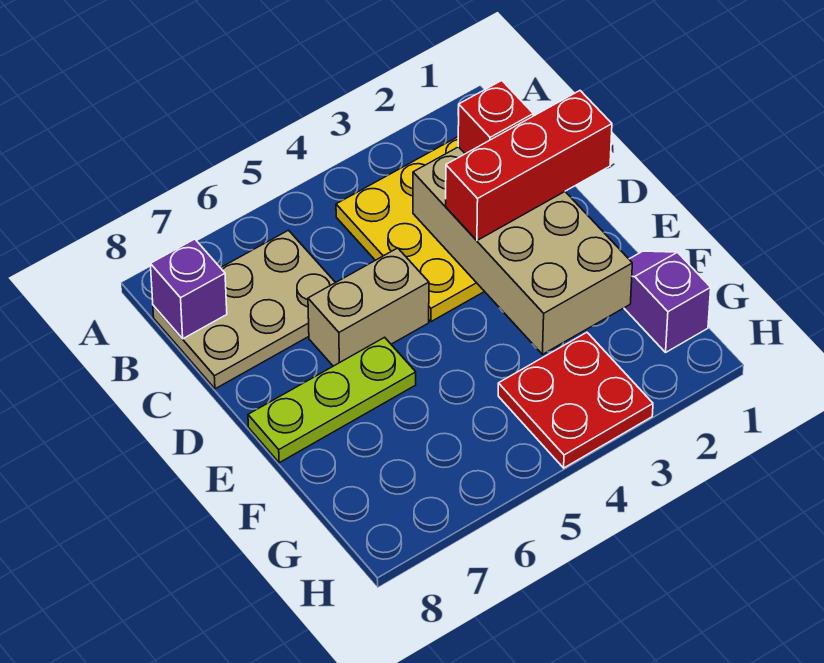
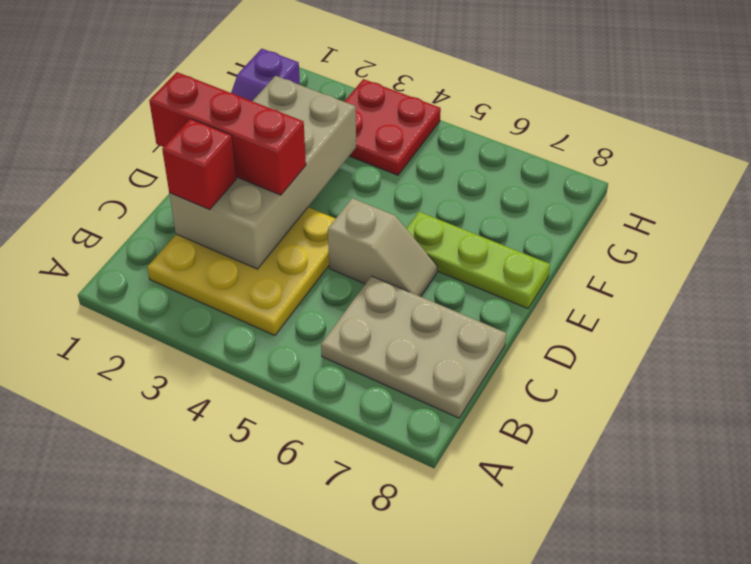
purple 1x1 brick [150,239,227,339] -> none
tan 1x2 brick [308,248,429,366] -> tan 1x2 slope [328,198,437,297]

